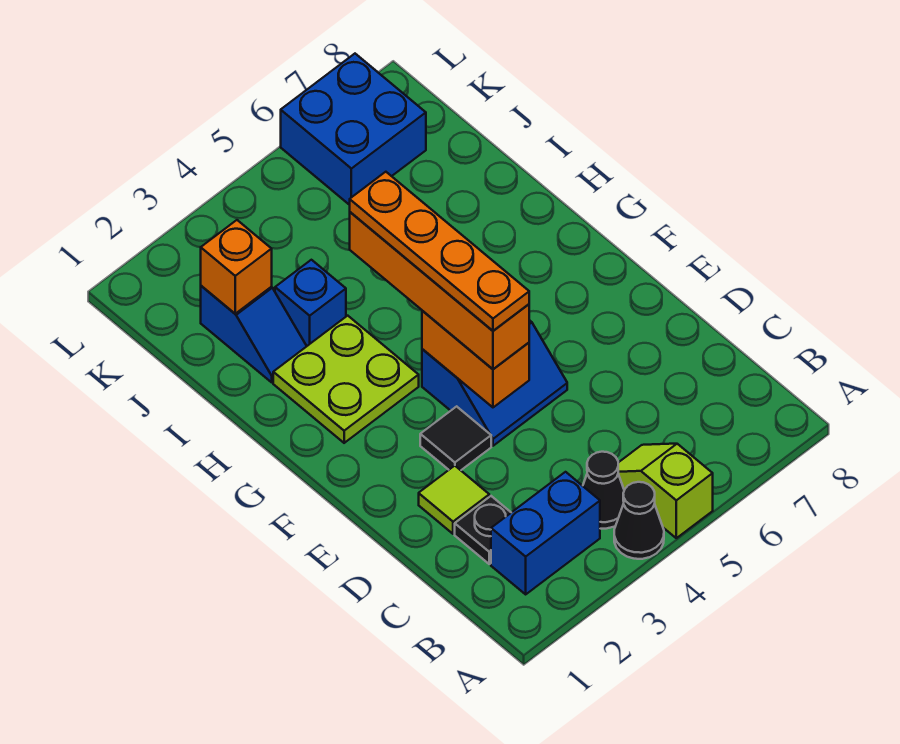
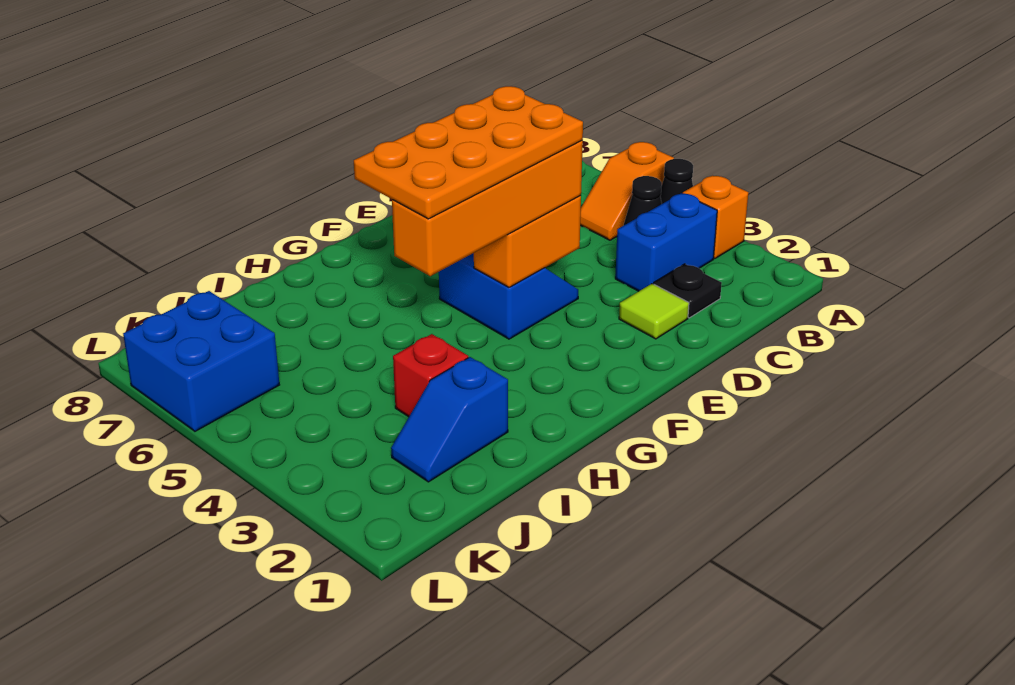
lime 1x2 slope [618,444,713,538] -> orange 1x2 slope [580,142,674,240]
blue 1x2 brick [491,472,600,594] -> blue 1x2 brick turned to [615,193,717,291]
black 1x1 tile [420,406,491,470] -> none
orange 1x4 plate [350,172,529,331] -> orange 2x4 plate [354,86,583,219]
lime 2x2 plate [273,316,419,443] -> none
blue 1x2 slope [201,286,307,382] -> blue 1x2 slope turned to [391,357,508,482]
blue 1x1 brick [275,260,346,346] -> red 1x1 brick [393,334,468,417]
orange 1x1 brick [201,220,272,314] -> orange 1x1 brick moved to [683,176,748,259]

